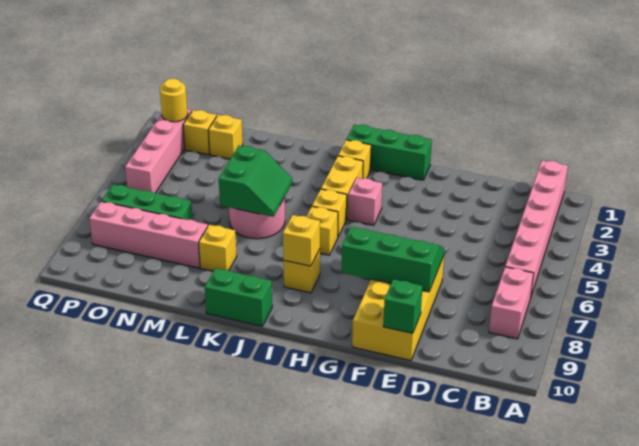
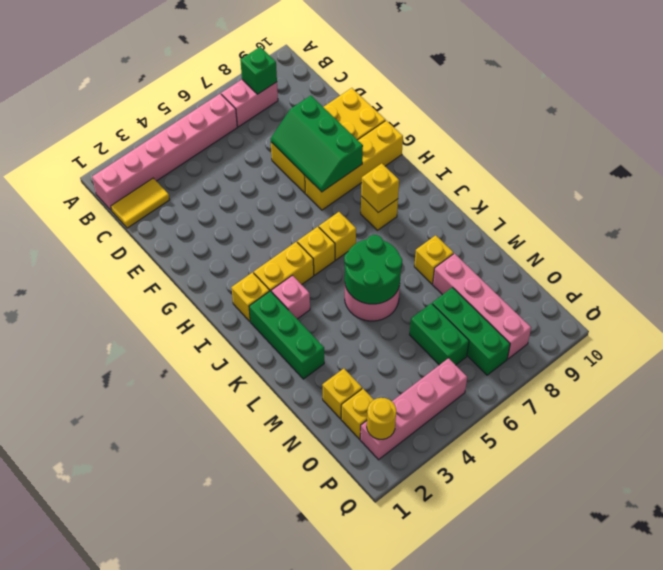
none -> yellow 1x2 tile [111,178,170,228]
green 1x1 brick [383,279,422,333] -> green 1x1 brick moved to [240,47,277,94]
green 1x3 brick [347,124,432,180] -> green 1x3 brick moved to [249,291,324,379]
none -> yellow 1x4 brick [305,120,403,210]
pink 1x1 brick [348,178,382,225] -> pink 1x1 brick moved to [271,275,310,319]
green 1x2 brick [205,268,272,326] -> green 1x2 brick moved to [410,303,469,365]
green 2x2 slope [219,146,292,217] -> green 2x2 round brick [344,235,402,304]

